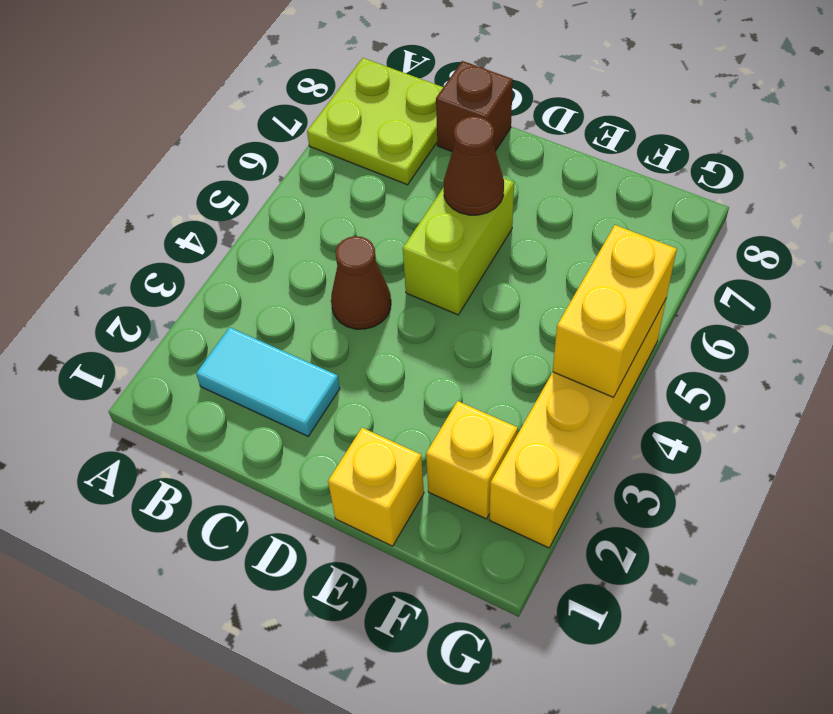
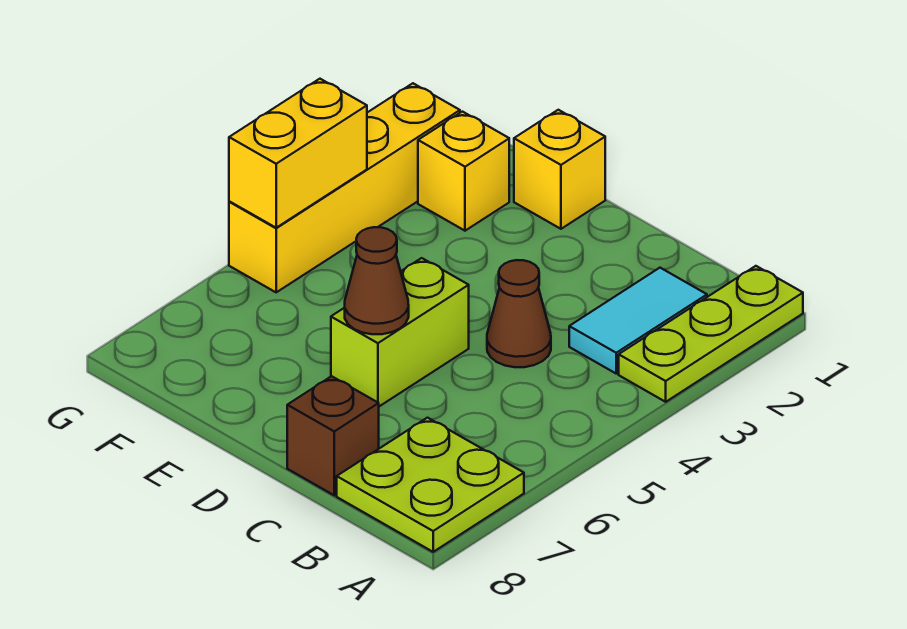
none -> lime 1x3 plate [619,266,803,402]
cyan 1x2 tile [196,327,340,436] -> cyan 1x2 tile turned to [569,268,707,374]

